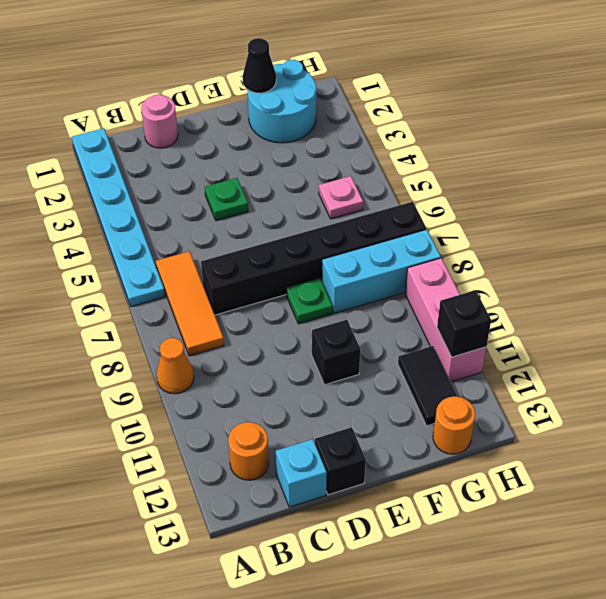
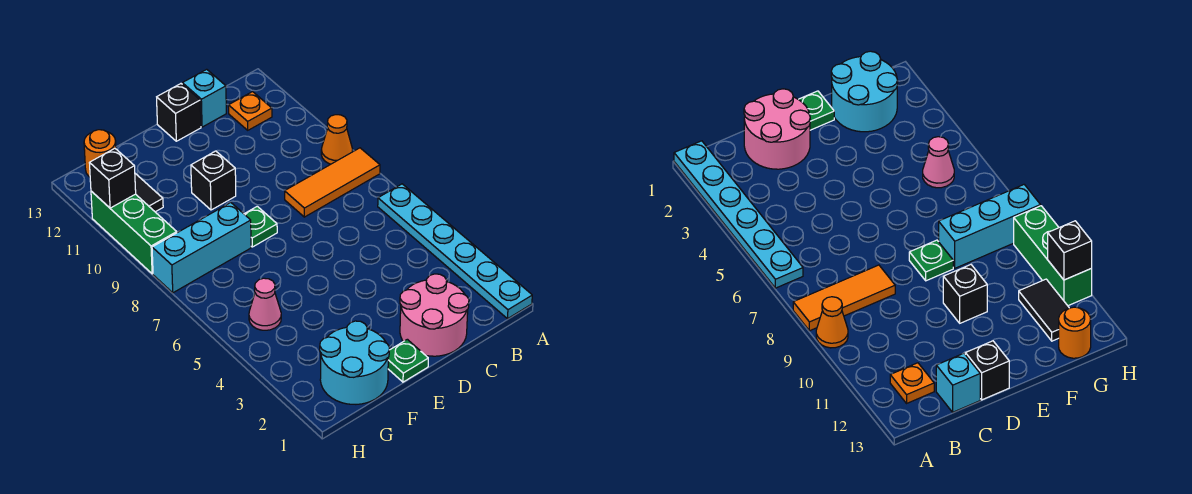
orange 1x3 tile [156,251,224,356] -> orange 1x3 tile turned to [285,148,380,217]
orange 1x1 round brick [228,422,269,480] -> orange 1x1 plate [228,92,272,130]
pink 1x1 round brick [141,95,178,148] -> pink 2x2 round brick [400,274,469,356]
black 1x6 brick [201,202,426,315] -> none
green 1x1 plate [205,178,248,221] -> green 1x1 plate moved to [388,339,428,382]
black 1x1 cone [243,38,276,93] -> none
pink 1x1 plate [319,176,363,219] -> pink 1x1 cone [249,278,281,330]
pink 1x3 brick [405,258,486,382] -> green 1x3 brick [91,191,177,274]

